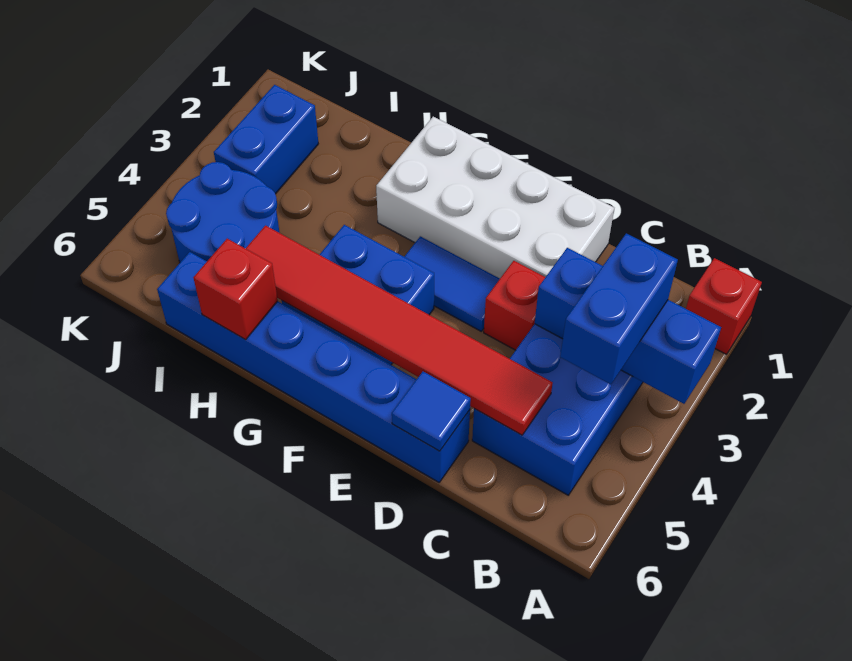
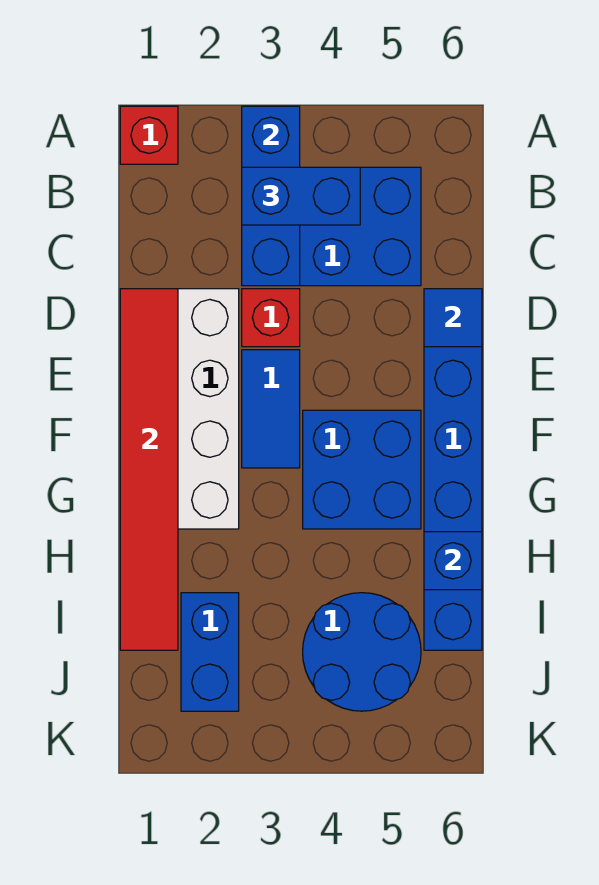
red 1x6 tile [246,226,553,435] -> red 1x6 tile moved to [120,289,178,650]
red 1x1 brick [193,239,278,340] -> blue 1x1 brick [424,532,482,590]
blue 1x2 brick [214,85,318,194] -> blue 1x2 brick turned to [181,593,239,711]

